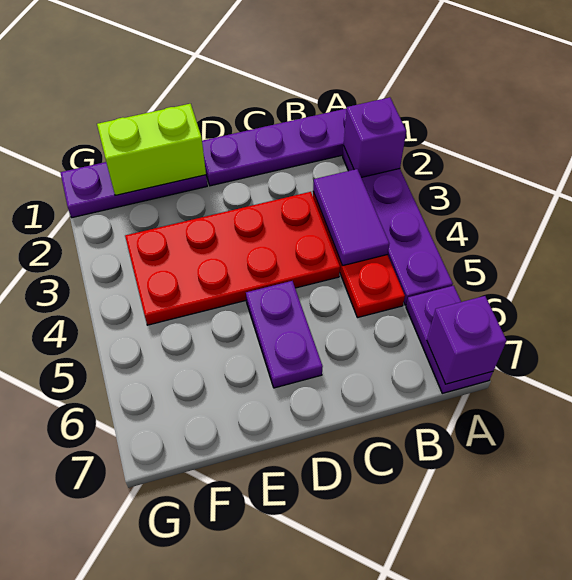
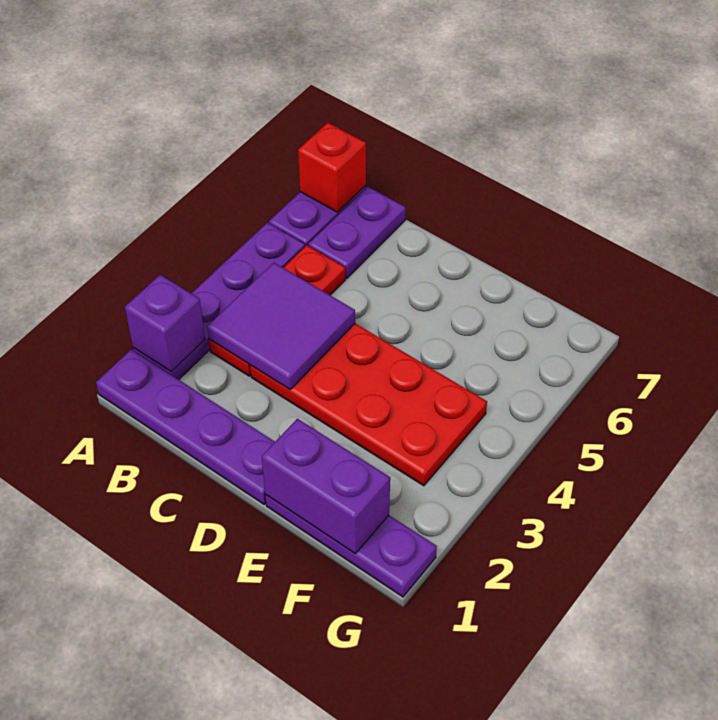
purple 1x1 brick [427,296,507,384] -> red 1x1 brick [298,123,366,212]
purple 1x2 tile [313,169,389,266] -> purple 2x2 tile [207,263,355,389]
purple 1x2 plate [246,281,323,388] -> purple 1x2 plate moved to [308,187,406,278]
lime 1x2 brick [97,104,206,196] -> purple 1x2 brick [262,419,390,553]

